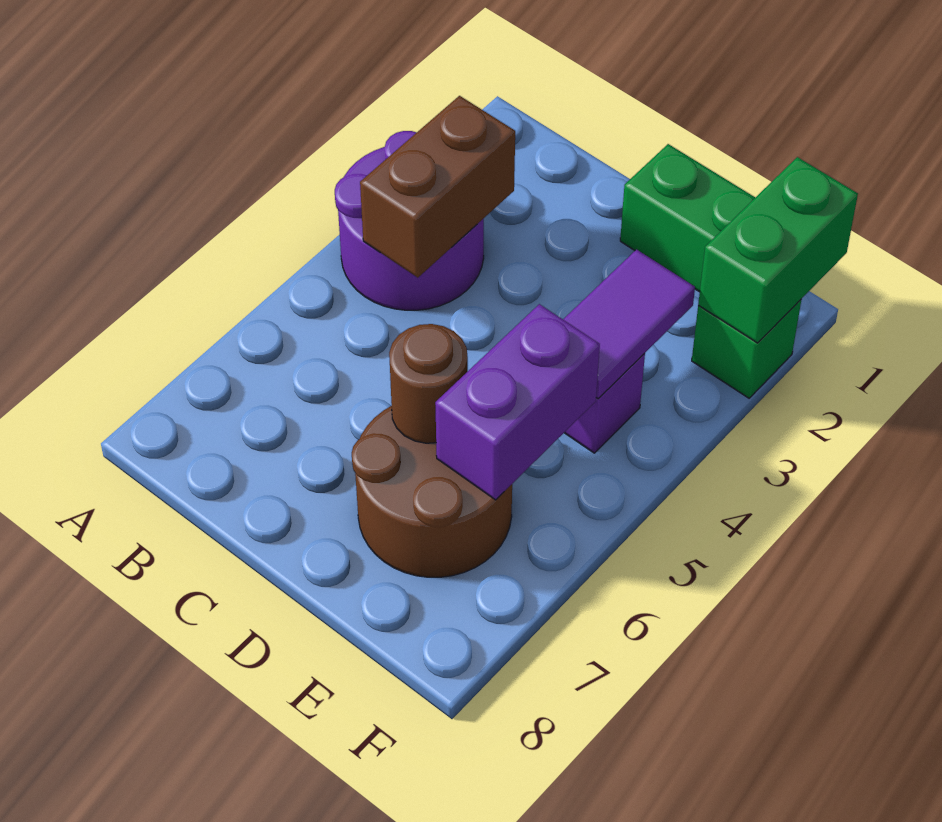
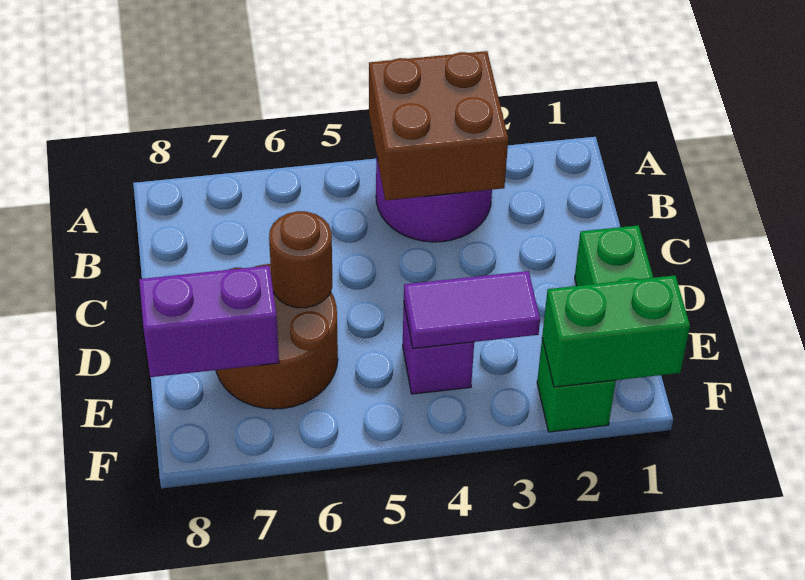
brown 1x2 brick [360,96,515,278] -> brown 2x2 brick [369,51,508,200]
purple 1x2 brick [435,304,600,500] -> purple 1x2 brick moved to [139,266,279,377]

